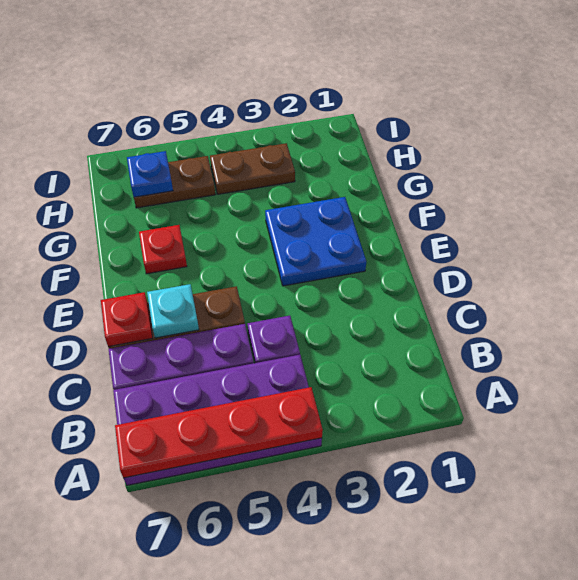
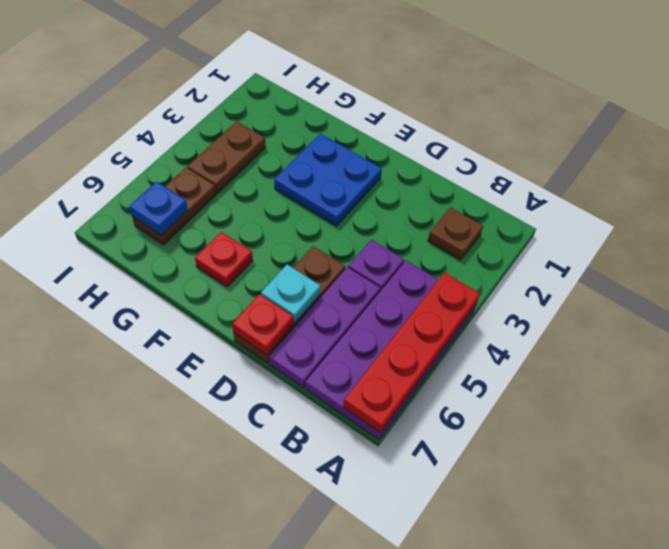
none -> brown 1x1 plate [428,207,483,260]

